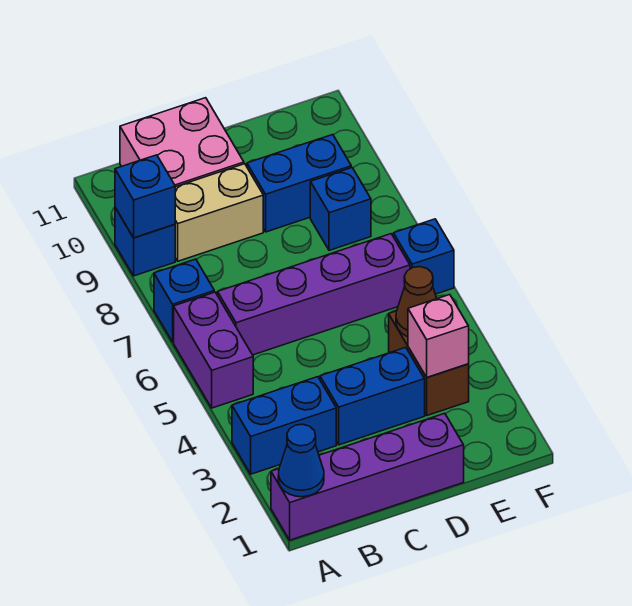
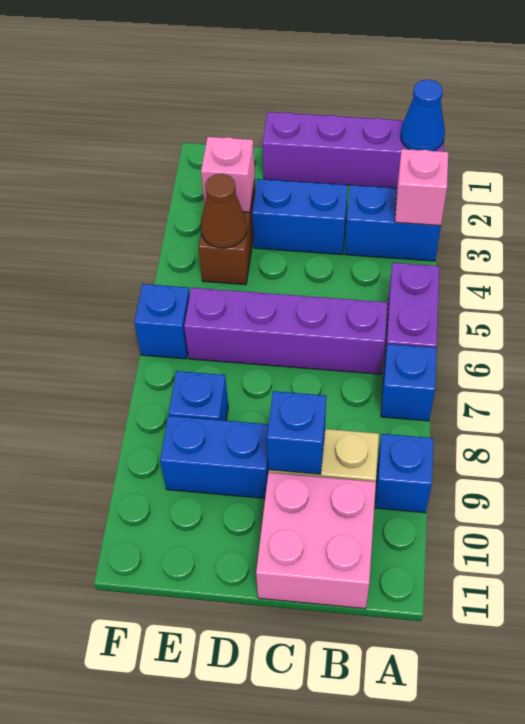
none -> pink 1x1 brick [395,149,448,226]
blue 1x1 brick [115,155,175,238] -> blue 1x1 brick moved to [267,391,326,474]

